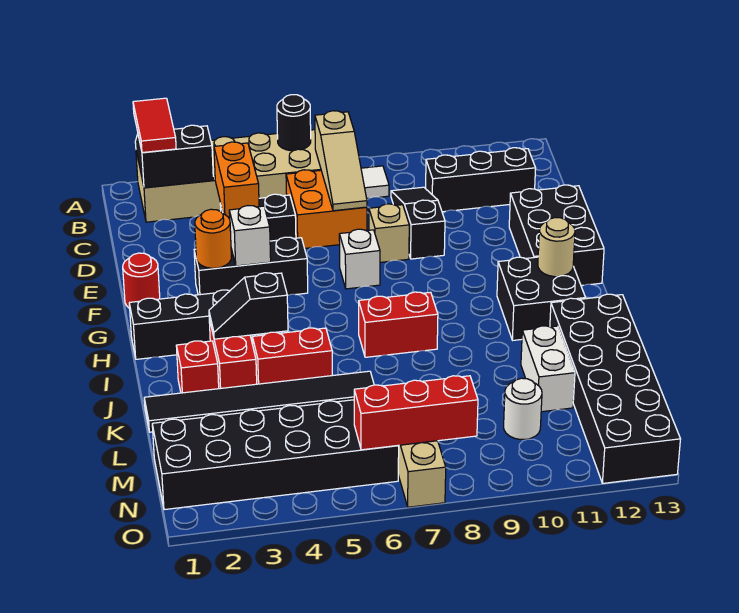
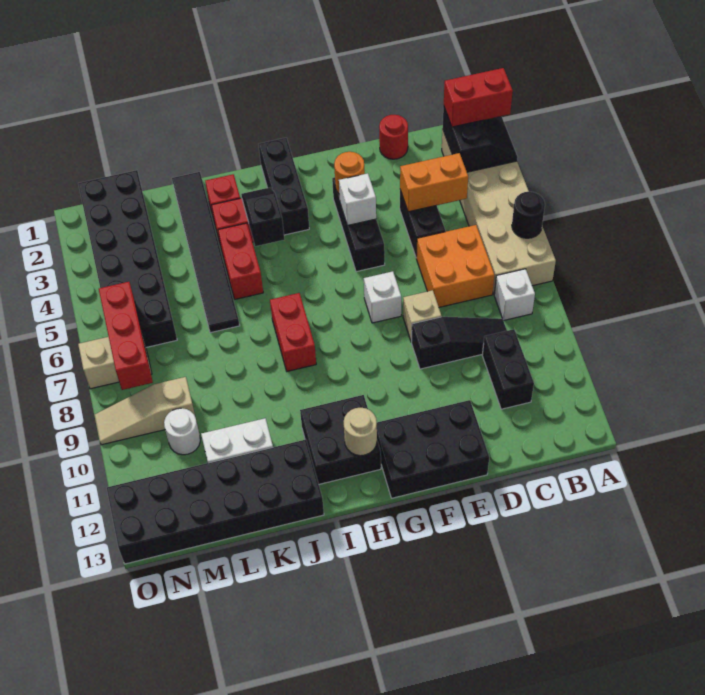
red 1x2 tile [133,98,176,153] -> red 1x2 brick [444,68,513,127]
tan 1x3 slope [315,111,367,211] -> tan 1x3 slope moved to [95,377,195,445]
white 1x1 tile [361,166,389,199] -> white 1x1 brick [494,269,535,321]
black 1x3 brick [426,148,536,212] -> black 1x2 brick [482,329,534,409]
red 1x1 round brick [123,253,160,309] -> red 1x1 round brick moved to [379,115,408,159]

